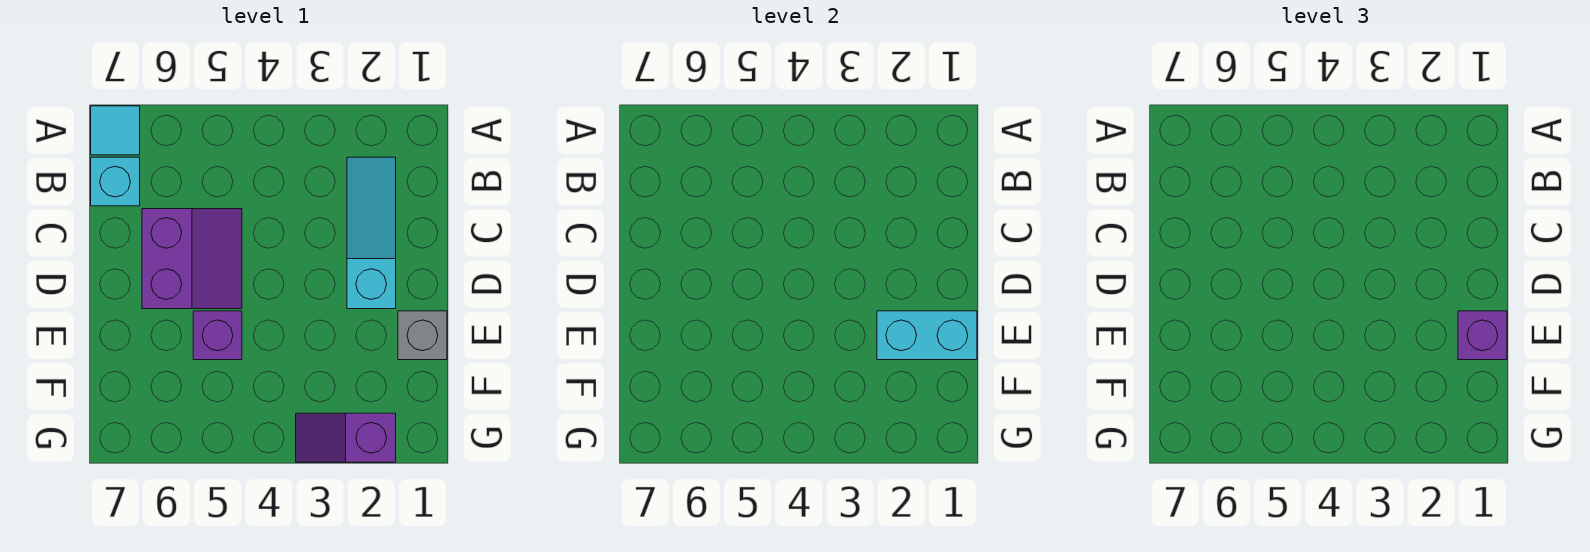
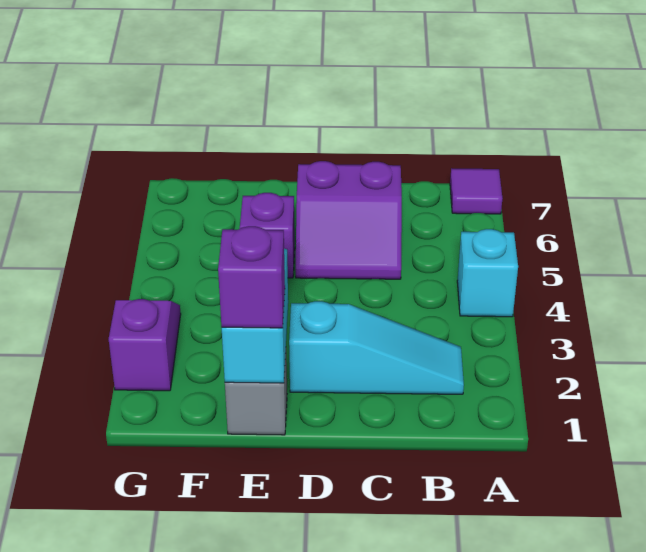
cyan 1x1 tile [91,106,140,155] -> purple 1x1 tile [450,168,502,214]
cyan 1x1 brick [91,157,140,206] -> cyan 1x1 brick moved to [457,229,518,317]

